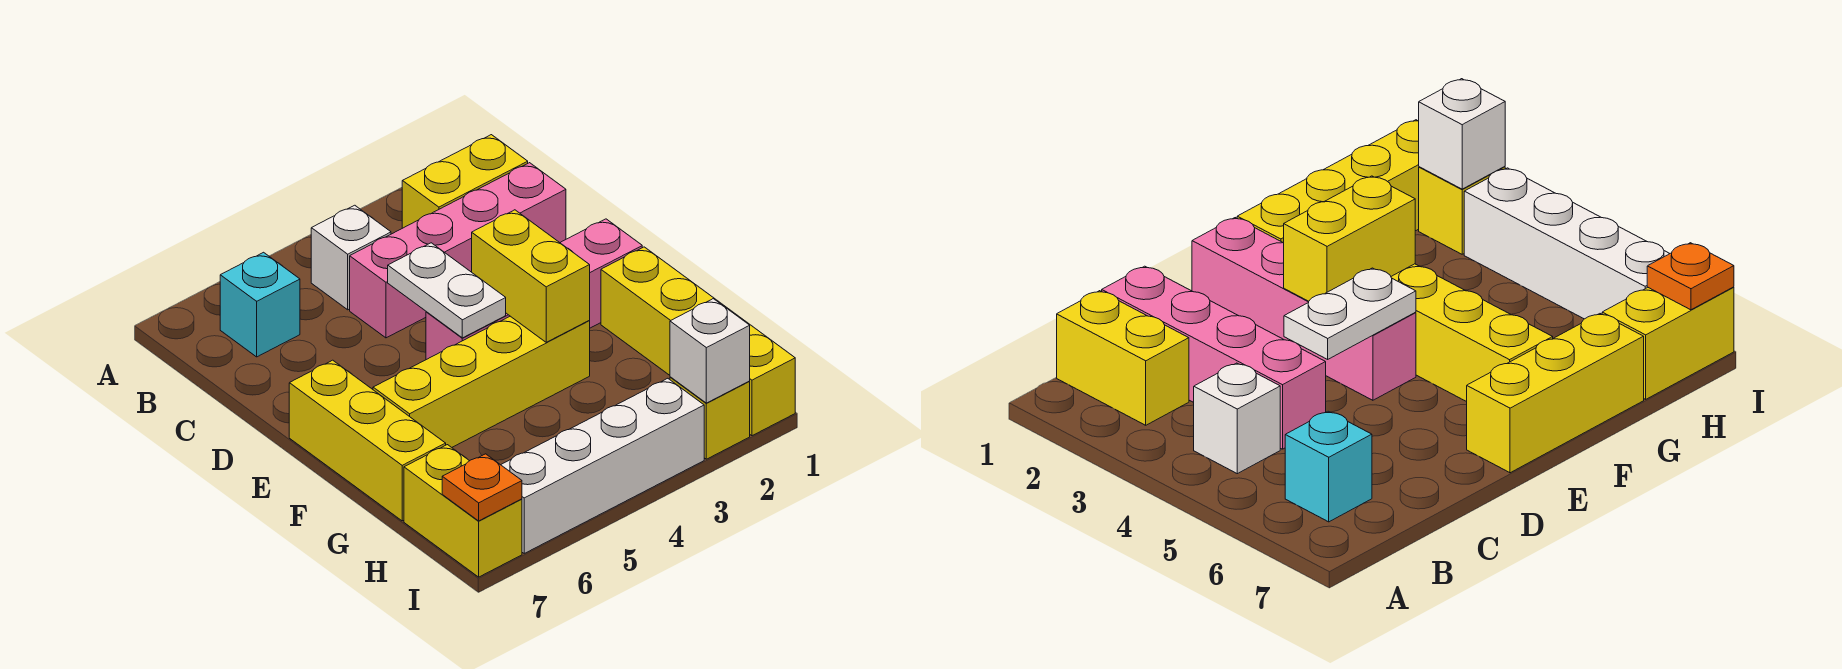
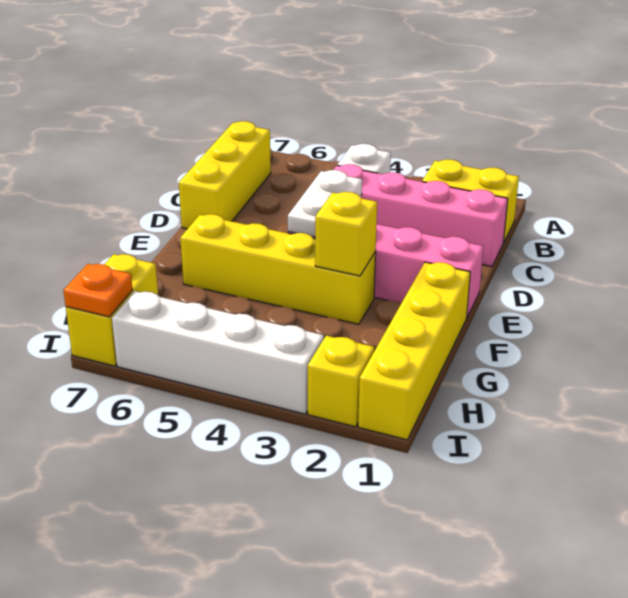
cyan 1x1 brick [220,252,300,357] -> none
yellow 1x2 brick [472,210,590,342] -> yellow 1x1 brick [315,192,377,276]
yellow 1x3 brick [289,360,446,521] -> yellow 1x3 brick moved to [179,121,271,229]
white 1x1 brick [670,299,750,403] -> none

